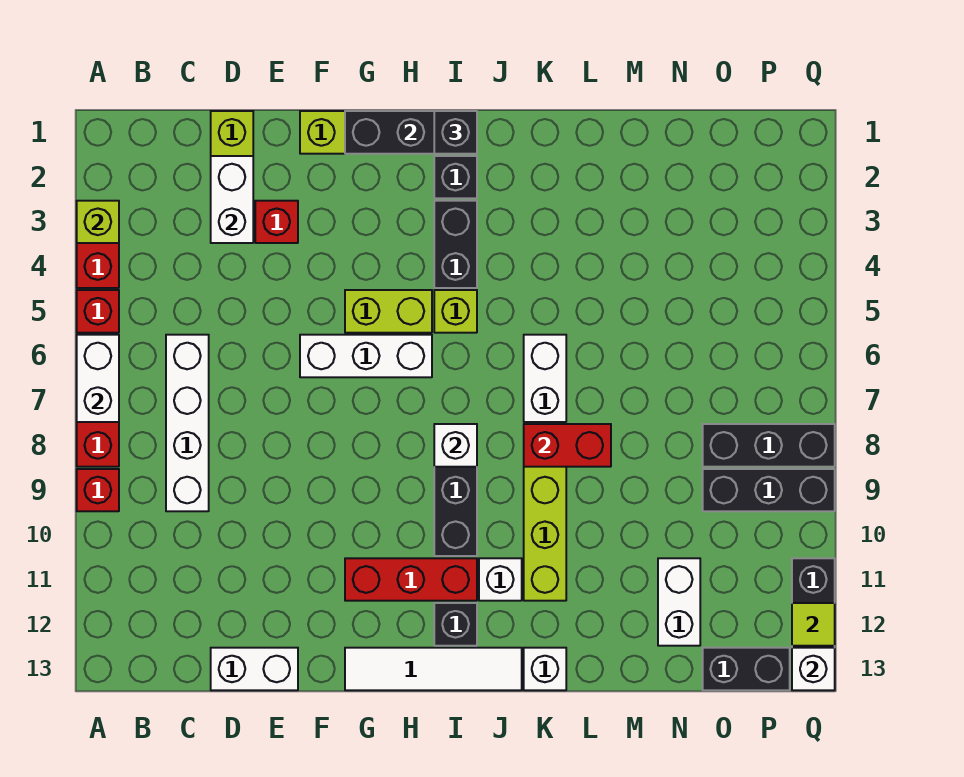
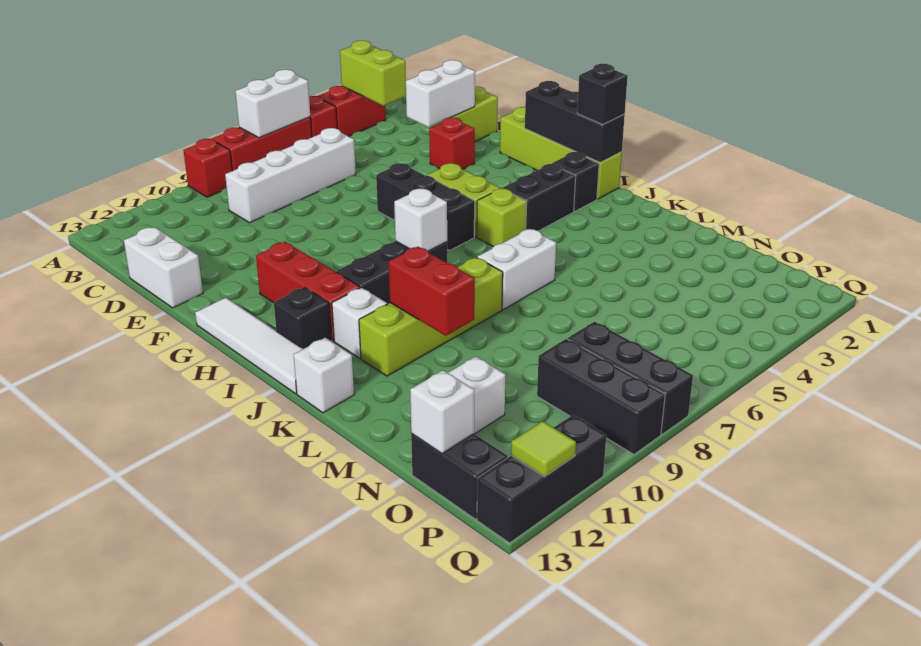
lime 1x1 brick [77,201,119,243] -> lime 1x2 brick [340,40,406,106]
white 1x3 brick [300,335,432,377] -> black 1x3 brick [376,163,475,250]
red 1x2 brick [524,424,611,467] -> red 1x2 brick moved to [389,247,475,336]
white 1x1 brick [792,648,835,690] -> white 1x1 brick moved to [410,370,474,454]

